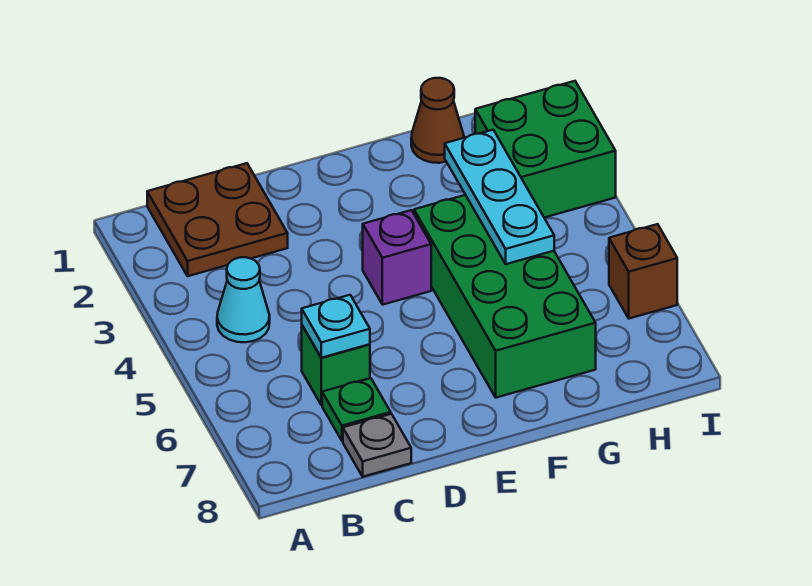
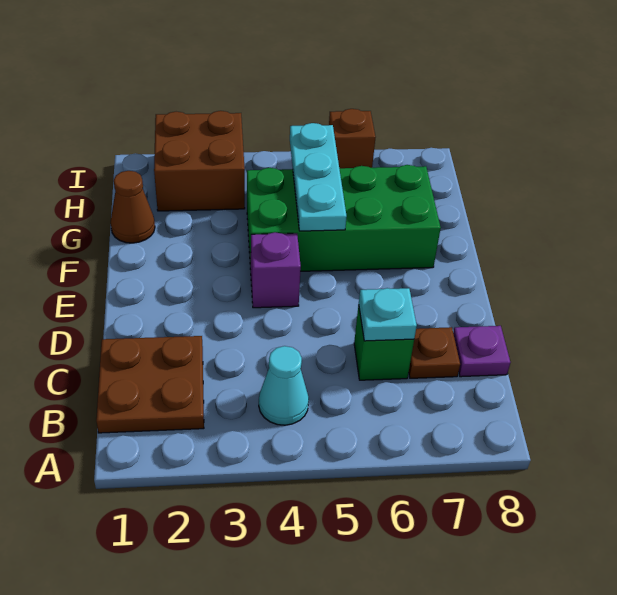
green 1x1 plate [322,378,391,441] -> brown 1x1 plate [409,327,460,378]
grey 1x1 plate [343,414,411,477] -> purple 1x1 plate [453,326,510,377]
cyan 1x3 plate [445,130,554,264] -> cyan 1x3 plate turned to [290,123,347,231]
green 2x2 brick [475,81,616,218] -> brown 2x2 brick [154,111,245,211]

